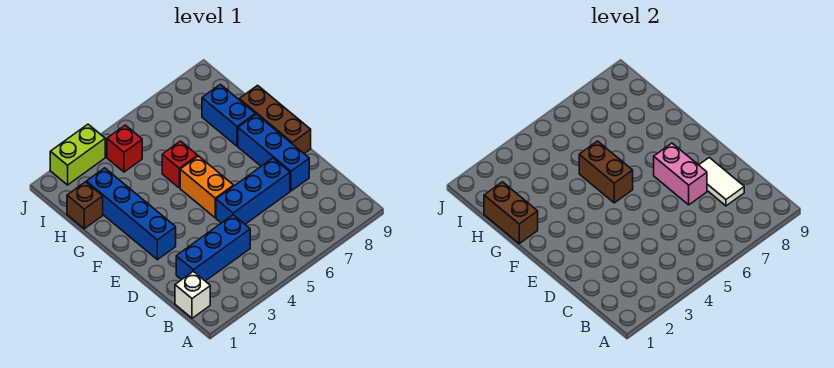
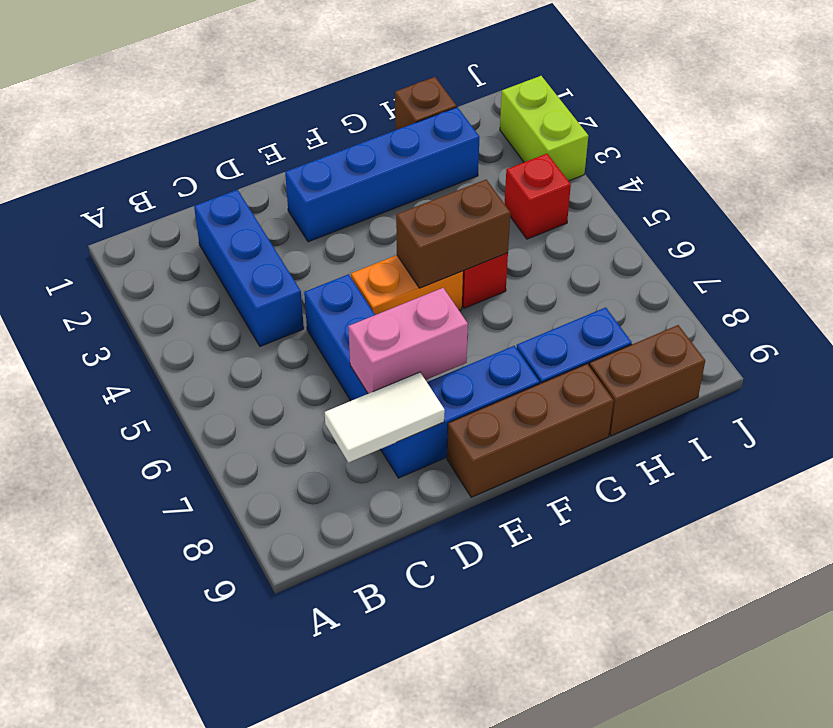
white 1x1 brick [175,271,210,318] -> none
brown 1x2 brick [484,182,538,244] -> brown 1x2 brick moved to [589,325,705,436]

